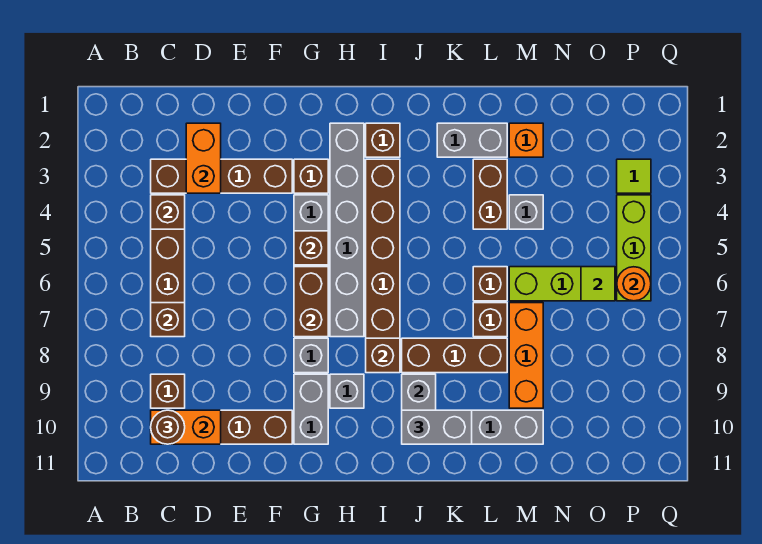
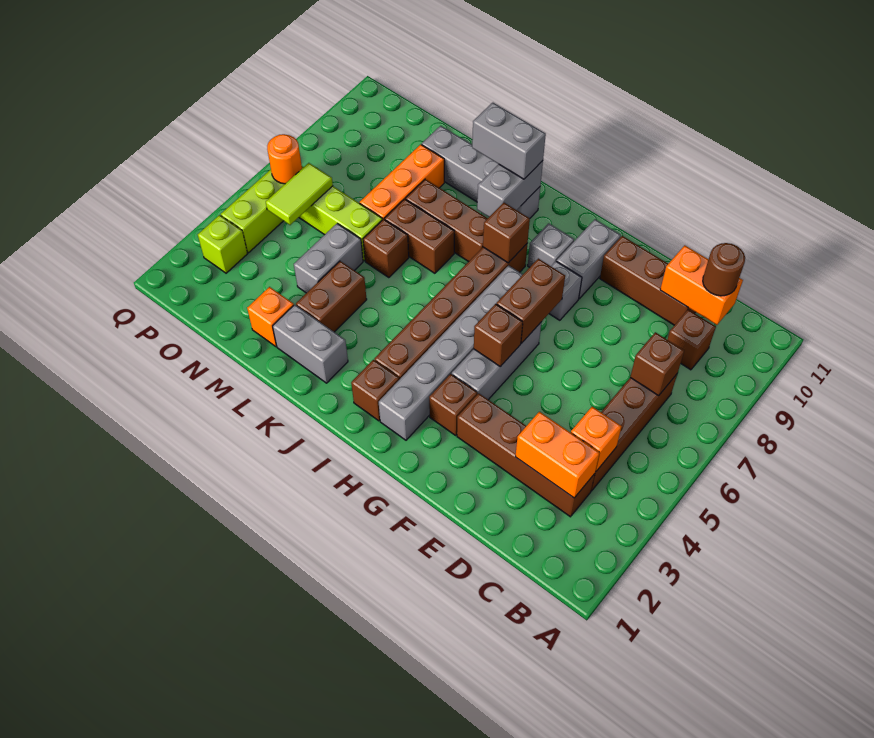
brown 1x1 brick [151,195,185,229] -> orange 1x1 brick [571,407,622,471]
orange 1x2 brick [186,123,221,193] -> orange 1x2 brick turned to [515,412,600,498]
brown 1x1 brick [473,303,507,337] -> brown 1x2 brick [385,199,454,273]
grey 1x1 brick [509,195,543,229] -> grey 1x2 brick [294,223,363,293]
lime 1x1 tile [581,267,615,301] -> lime 1x2 tile [266,163,333,225]
lime 1x1 tile [617,159,651,193] -> lime 1x1 brick [198,215,247,273]

